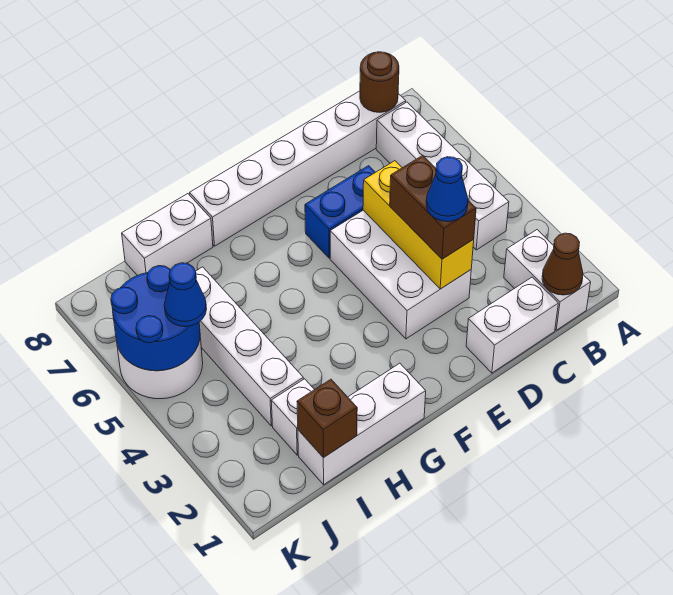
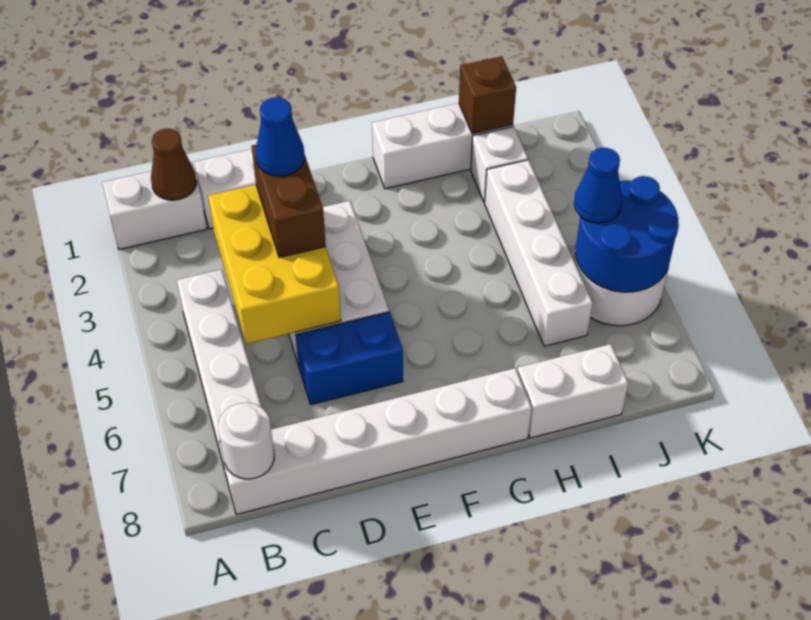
white 1x2 brick [504,230,591,330] -> white 1x2 brick turned to [102,162,207,249]
brown 1x1 round brick [360,52,399,112] -> white 1x1 round brick [218,402,274,479]
yellow 1x3 brick [363,161,474,289] -> yellow 2x3 brick [208,185,341,344]

